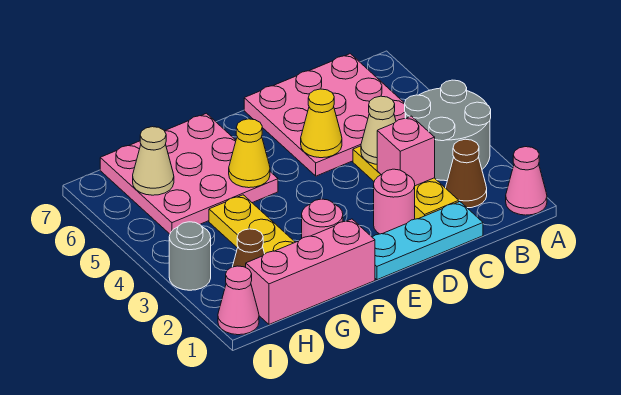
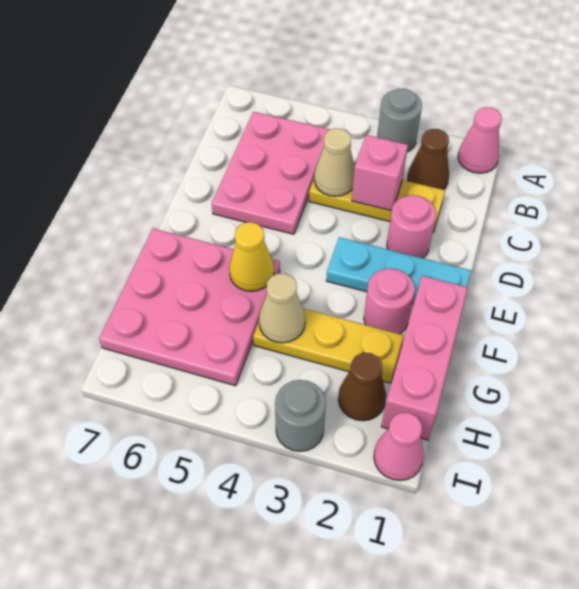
grey 2x2 round brick [405,80,491,181] -> grey 1x1 round brick [377,89,422,152]
pink 3x3 plate [244,54,405,176] -> pink 2x3 plate [212,112,331,234]
cyan 1x3 plate [372,202,483,280] -> cyan 1x3 plate turned to [326,237,471,304]
yellow 1x1 cone [301,89,342,158] -> none
tan 1x1 cone [133,127,174,195] -> tan 1x1 cone moved to [259,273,305,343]

